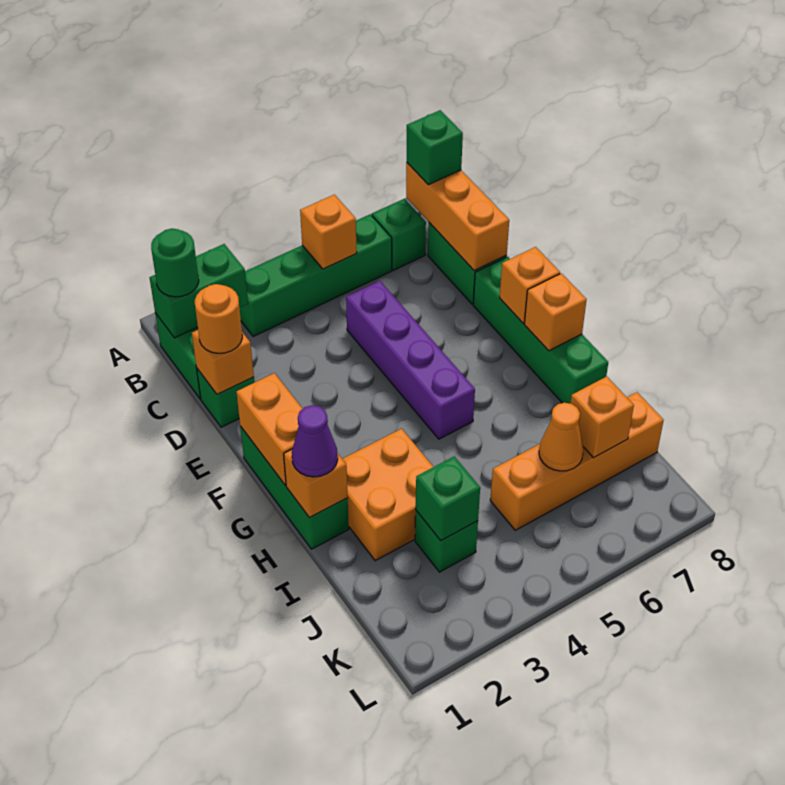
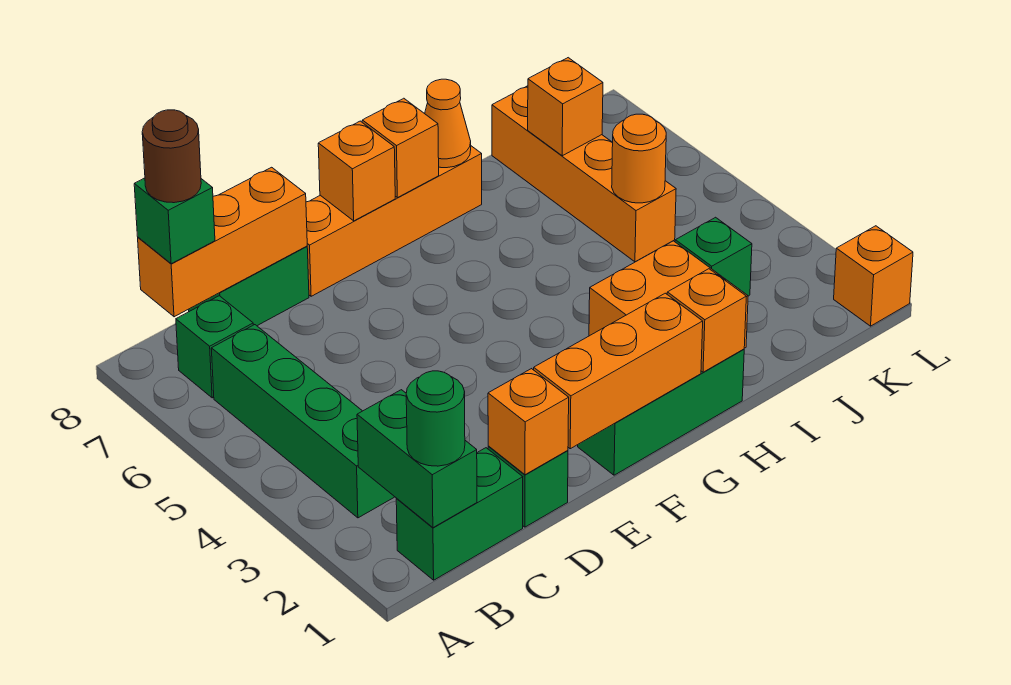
orange 1x1 brick [300,195,357,269] -> orange 1x1 brick moved to [834,226,913,326]
none -> brown 1x1 round brick [142,110,201,203]
orange 1x1 round brick [195,284,242,353] -> orange 1x1 round brick moved to [612,114,666,203]
purple 1x4 brick [346,281,475,439] -> none
green 1x4 brick [473,257,608,403] -> orange 1x4 brick [306,146,482,296]
orange 1x2 brick [236,373,303,485] -> orange 1x3 brick [534,293,703,449]
purple 1x1 cone [292,405,338,477] -> none
green 1x1 brick [416,457,480,541] -> none
orange 1x1 cone [539,403,583,471] -> orange 1x1 cone moved to [425,79,471,168]

